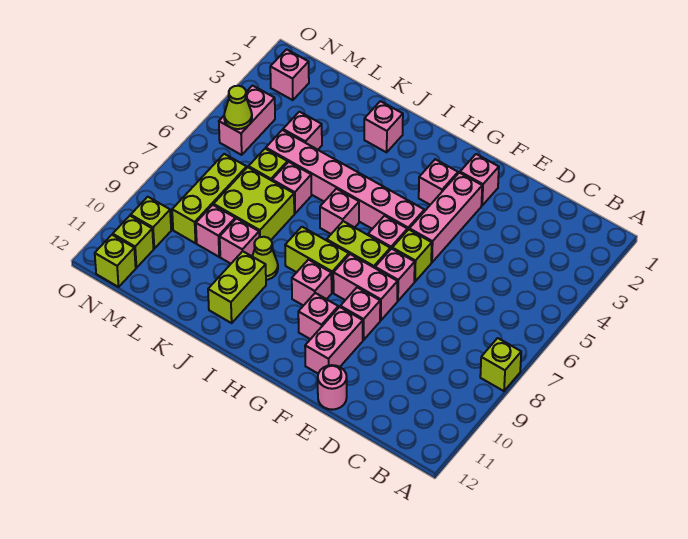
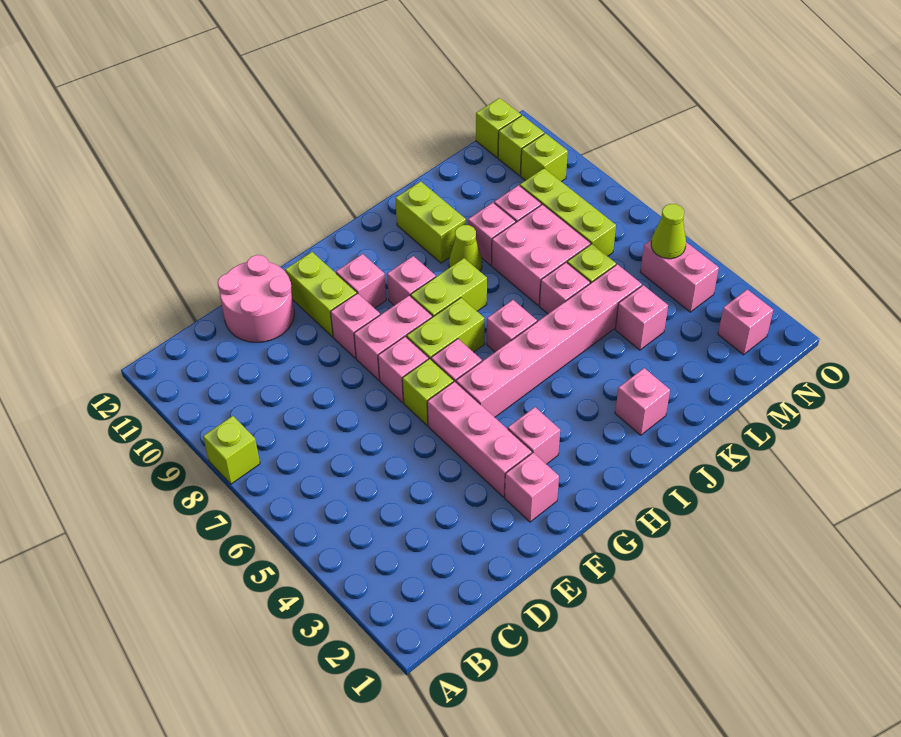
pink 1x1 round brick [318,365,347,410] -> pink 2x2 round brick [218,255,294,342]
pink 1x2 brick [305,307,363,373] -> lime 1x2 brick [285,252,357,337]
lime 2x2 brick [214,167,294,240] -> pink 2x2 brick [491,204,591,306]

